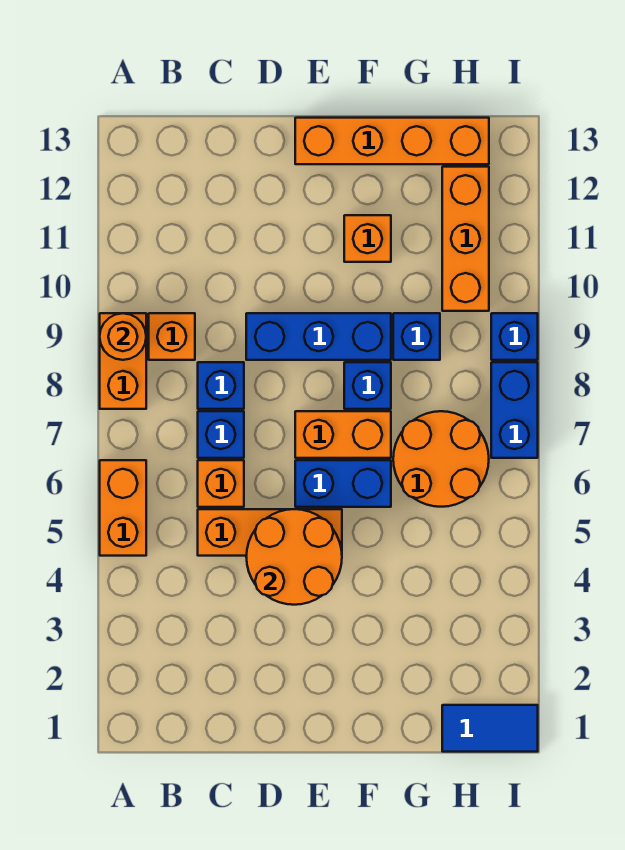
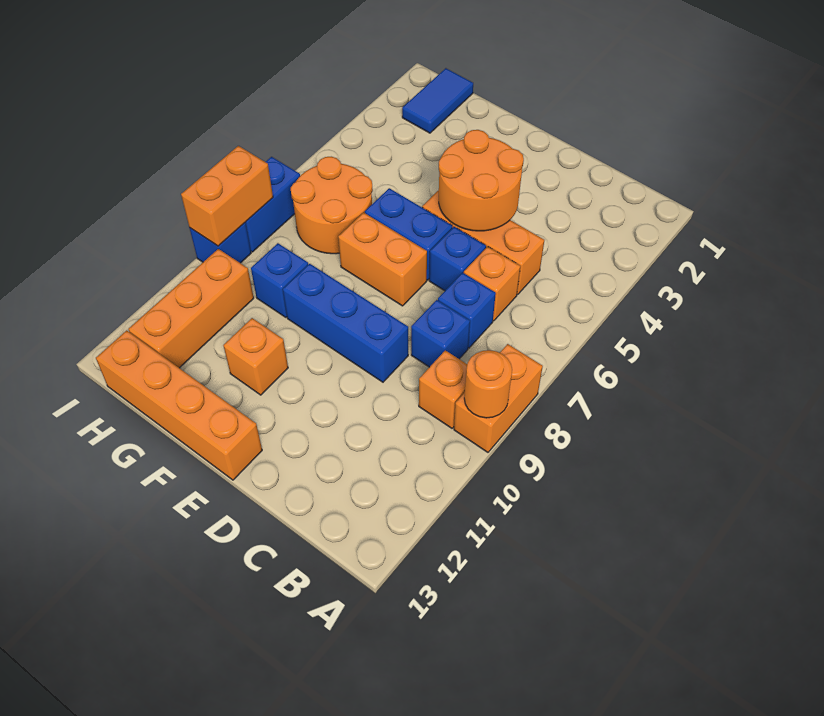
orange 1x2 brick [100,460,146,556] -> orange 1x2 brick moved to [181,146,273,246]
blue 1x1 brick [344,362,391,409] -> blue 1x1 brick moved to [429,227,486,291]
blue 1x2 tile [442,705,538,752] -> blue 1x2 tile turned to [402,68,473,133]

